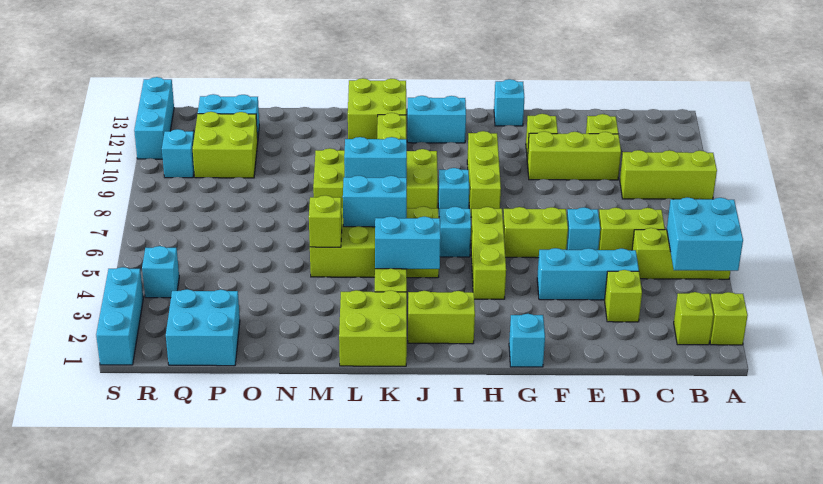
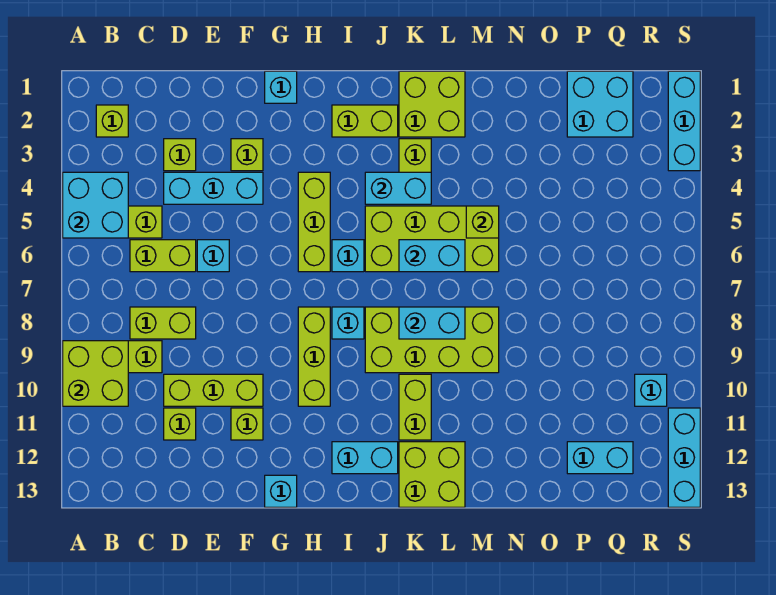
lime 1x1 brick [710,292,748,345] -> lime 1x1 brick moved to [231,139,263,171]
lime 1x2 brick [503,207,568,258] -> lime 1x2 brick moved to [130,307,196,339]
lime 2x2 brick [193,112,258,178] -> lime 2x2 brick moved to [63,341,128,406]
cyan 1x1 brick [142,246,179,298] -> none

